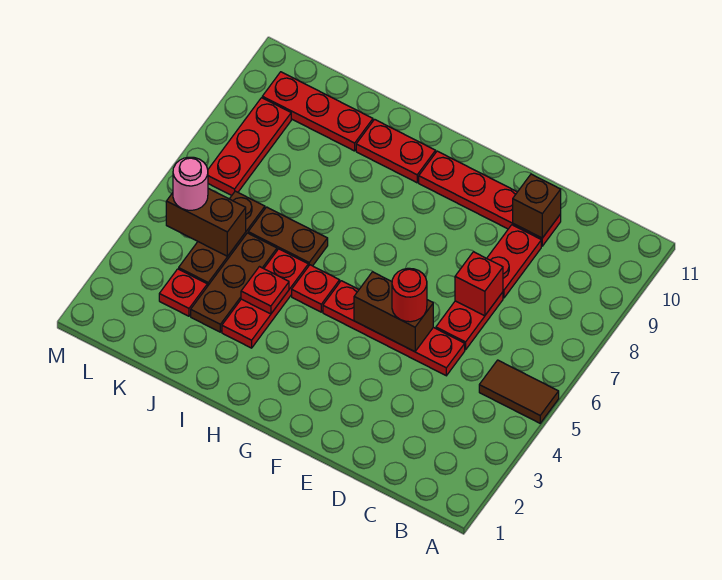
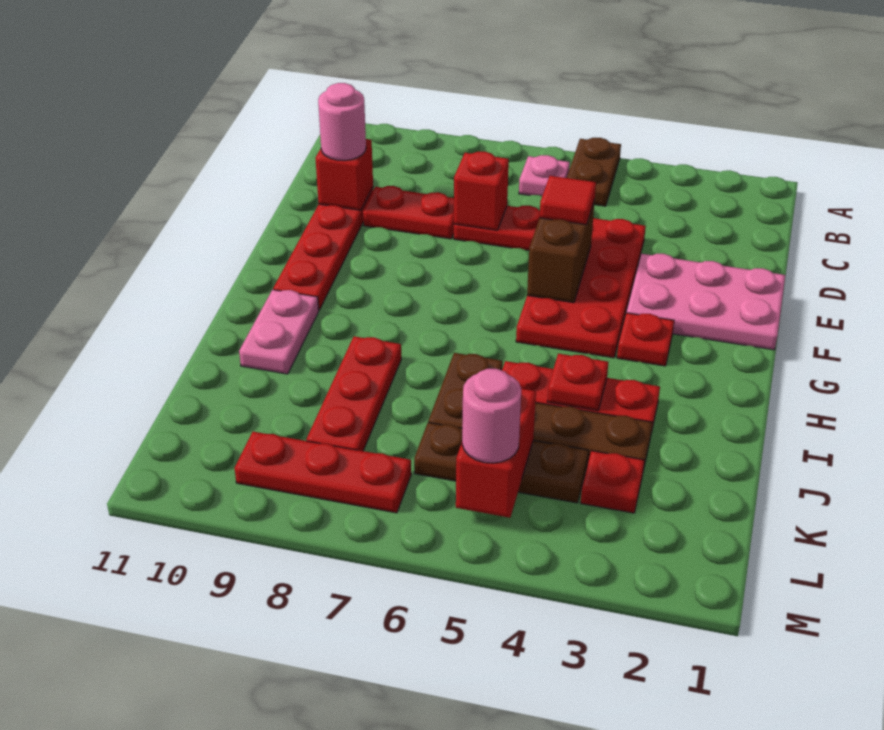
brown 1x2 tile [479,360,559,423] -> brown 1x2 plate [567,138,621,206]
none -> pink 1x1 plate [519,155,570,196]
red 1x4 plate [323,281,465,376] -> red 2x4 plate [516,218,646,358]
brown 1x1 brick [513,174,561,238] -> red 1x1 brick [316,139,373,210]
none -> pink 1x1 round brick [318,83,366,160]
none -> pink 2x3 plate [626,254,785,350]
red 1x1 round brick [392,268,427,322] -> red 1x1 tile [540,176,596,225]
red 1x1 plate [292,265,340,312] -> red 1x1 plate moved to [617,313,674,366]
red 1x2 plate [356,119,436,183] -> pink 1x2 plate [239,290,319,374]
red 1x3 plate [262,72,373,151] -> red 1x3 plate moved to [306,336,401,451]
brown 1x2 brick [166,188,246,256] -> red 1x2 brick [456,388,536,518]

